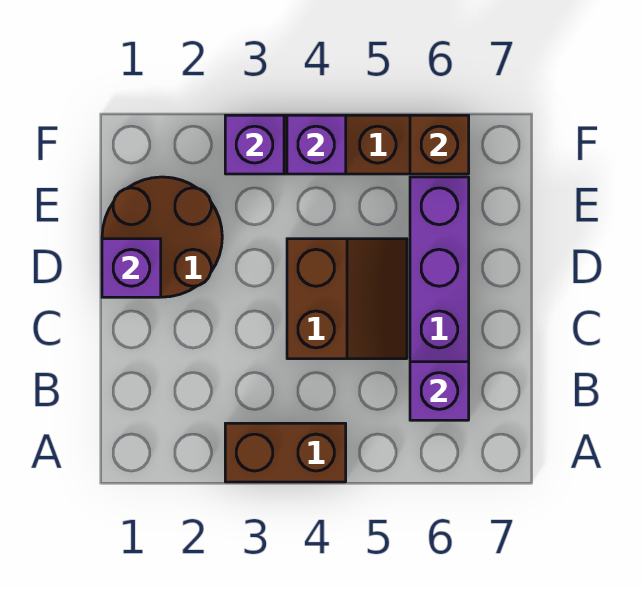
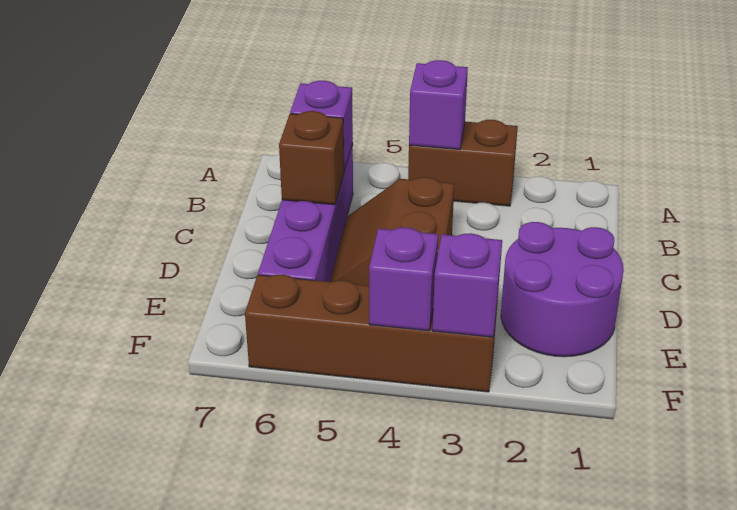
brown 2x2 round brick [102,177,222,297] -> purple 2x2 round brick [501,222,624,357]
purple 1x1 brick [102,239,161,297] -> purple 1x1 brick moved to [409,60,468,150]
brown 1x1 brick [410,115,469,174] -> brown 1x1 brick moved to [279,111,344,205]

